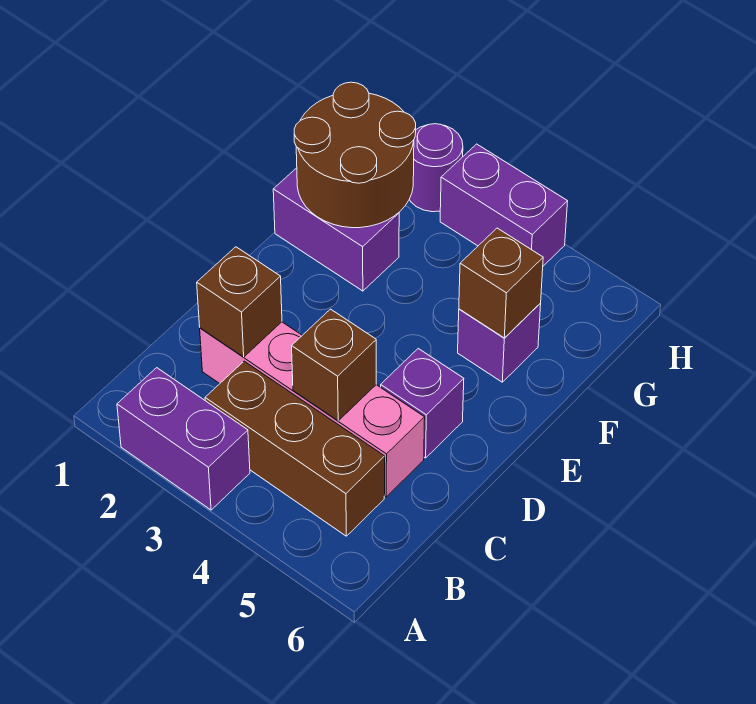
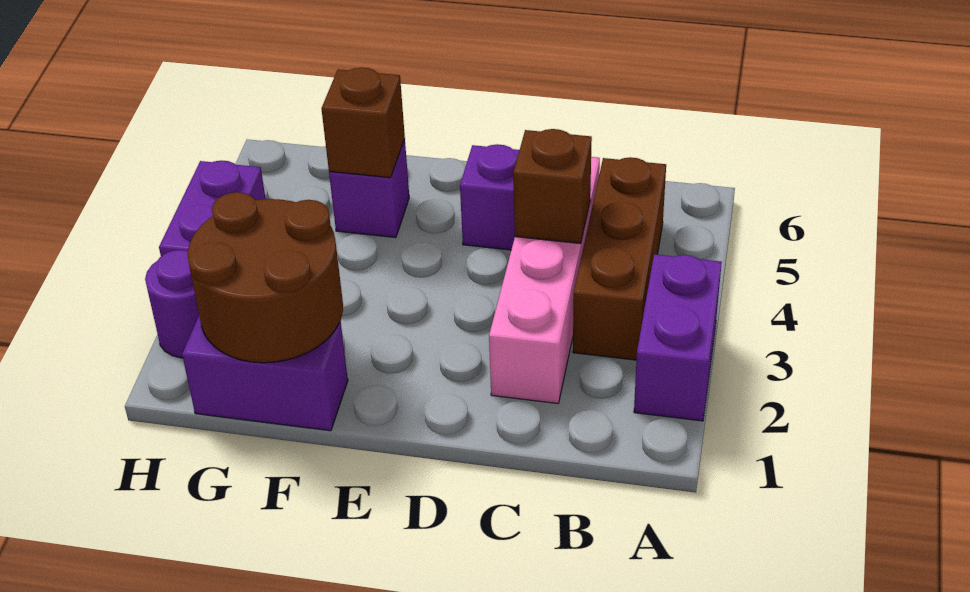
brown 1x1 brick [197,247,282,357] -> none
purple 1x2 brick [273,168,399,291] -> purple 1x2 brick turned to [182,316,348,431]

